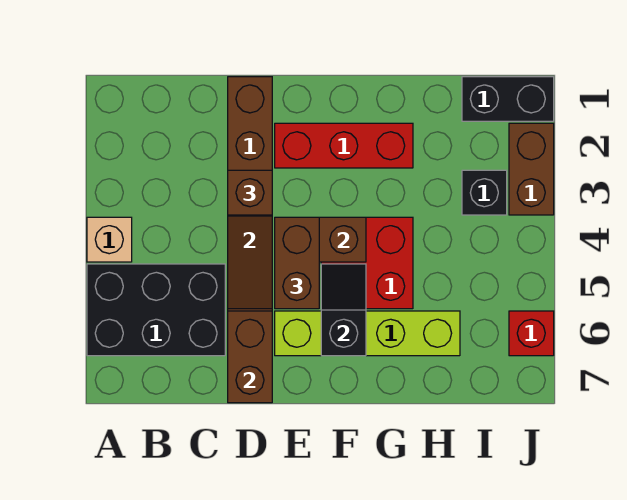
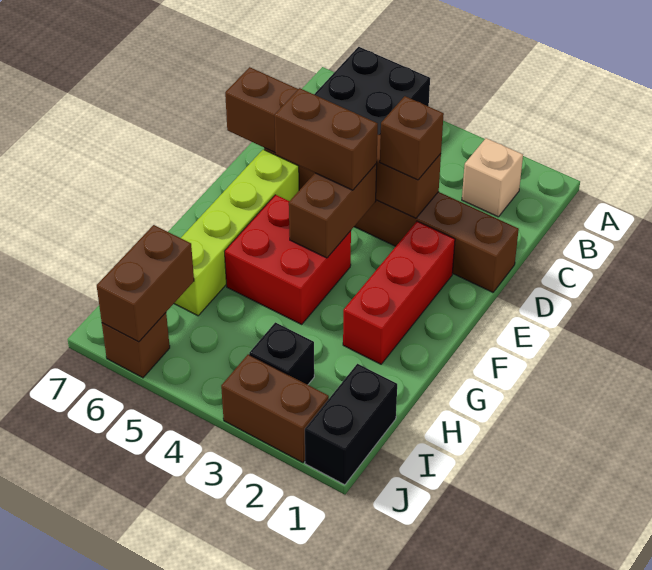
tan 1x1 brick [87,217,132,262] -> tan 1x1 brick moved to [462,138,523,217]
black 1x2 slope [321,264,366,356] -> none
none -> brown 1x2 brick [97,225,194,342]
red 1x1 brick [509,311,554,356] -> brown 1x1 brick [102,313,170,378]

